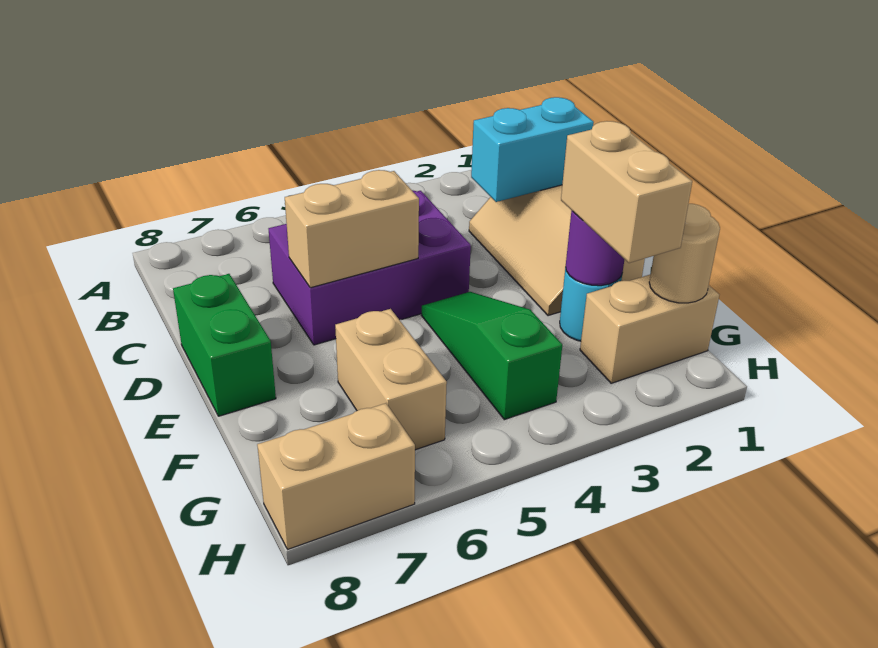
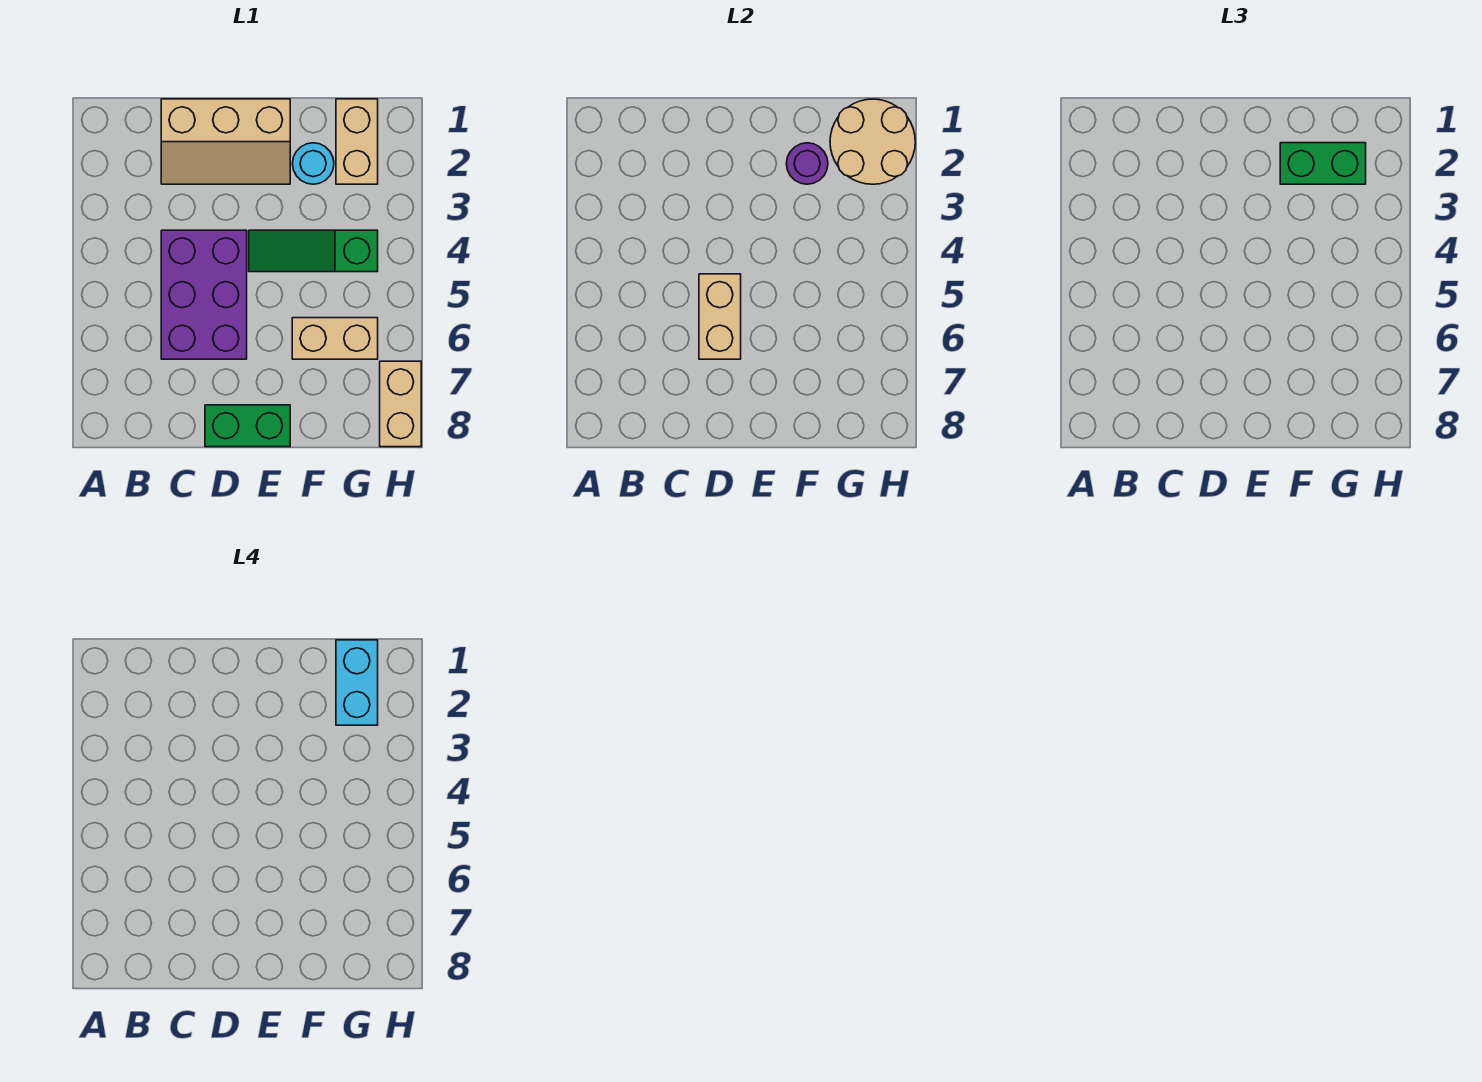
cyan 1x2 brick [471,97,594,202] -> cyan 1x2 brick moved to [336,640,378,725]
tan 1x2 brick [561,121,692,263] -> green 1x2 brick [1280,143,1366,184]
tan 1x1 round brick [649,204,720,303] -> tan 2x2 round brick [830,99,915,184]

